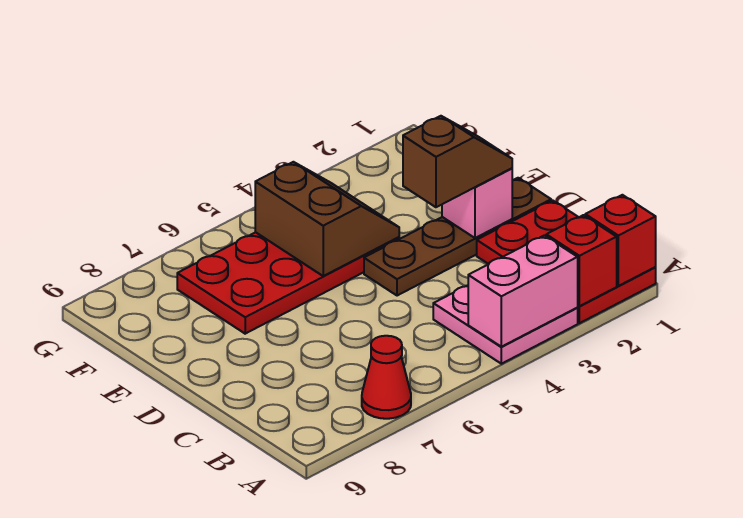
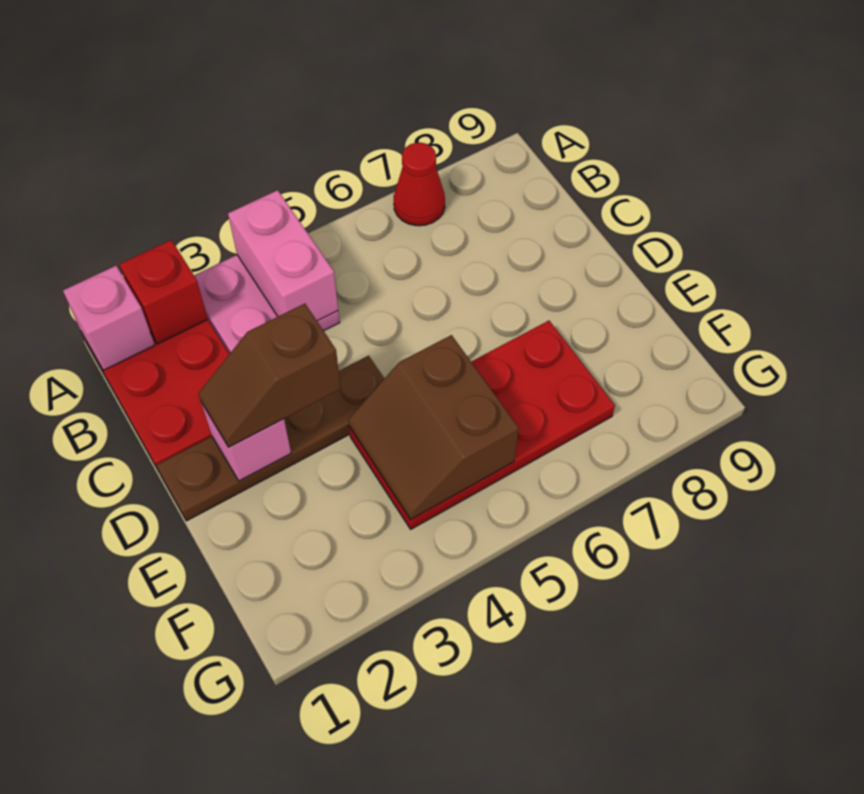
red 1x1 brick [585,195,656,286] -> pink 1x1 brick [63,266,155,370]
pink 1x2 brick [468,235,578,347] -> pink 1x2 brick turned to [228,190,338,321]

